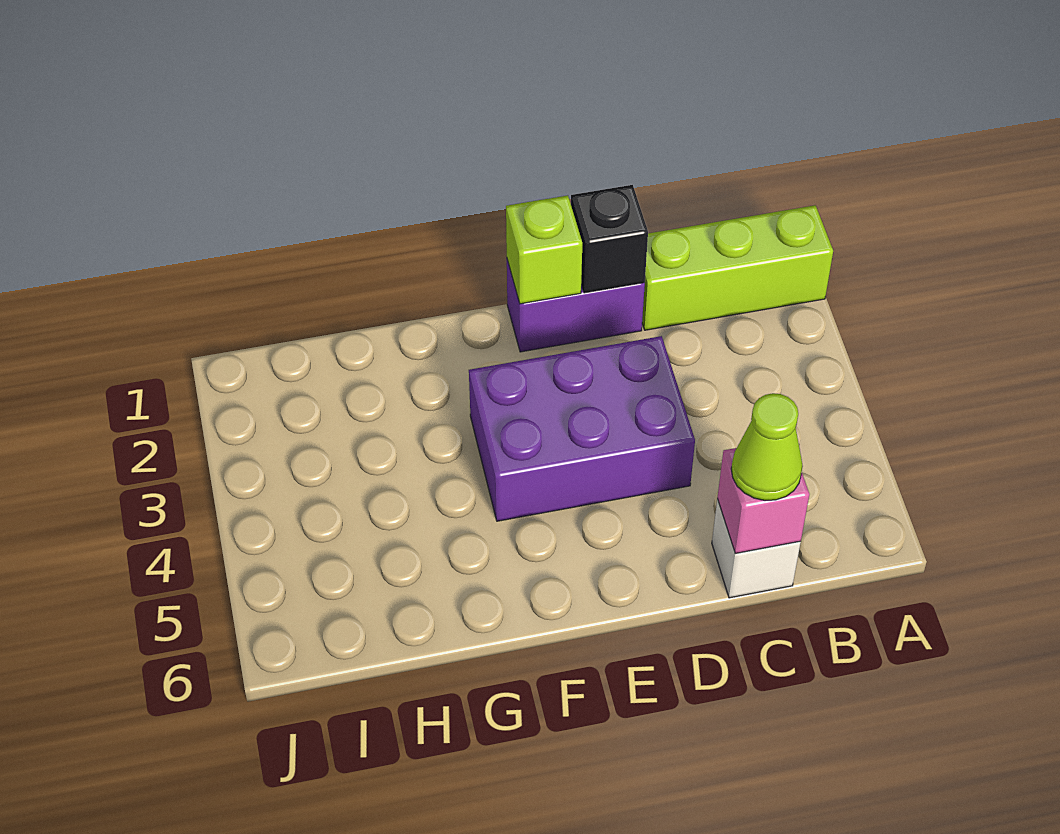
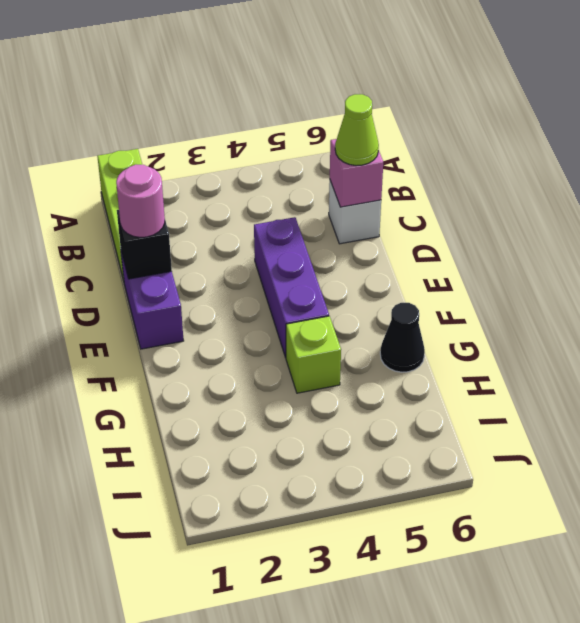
none -> pink 1x1 round brick [116,165,165,237]
purple 2x3 brick [469,336,695,521] -> purple 1x3 brick [254,217,329,358]
lime 1x1 brick [506,195,582,304] -> lime 1x1 brick moved to [286,316,341,393]
none -> black 1x1 cone [380,303,425,372]

